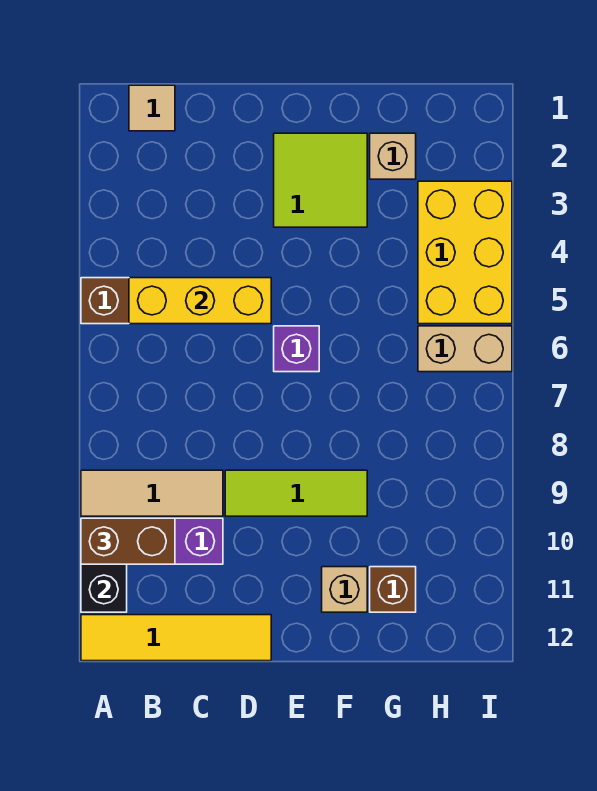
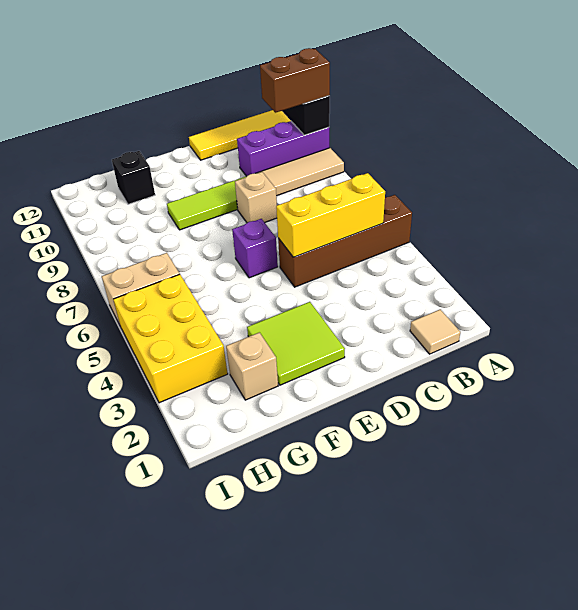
tan 1x1 brick [322,567,367,612] -> tan 1x1 brick moved to [235,172,277,223]
brown 1x1 brick [370,567,416,612] -> black 1x1 brick [112,151,155,204]

